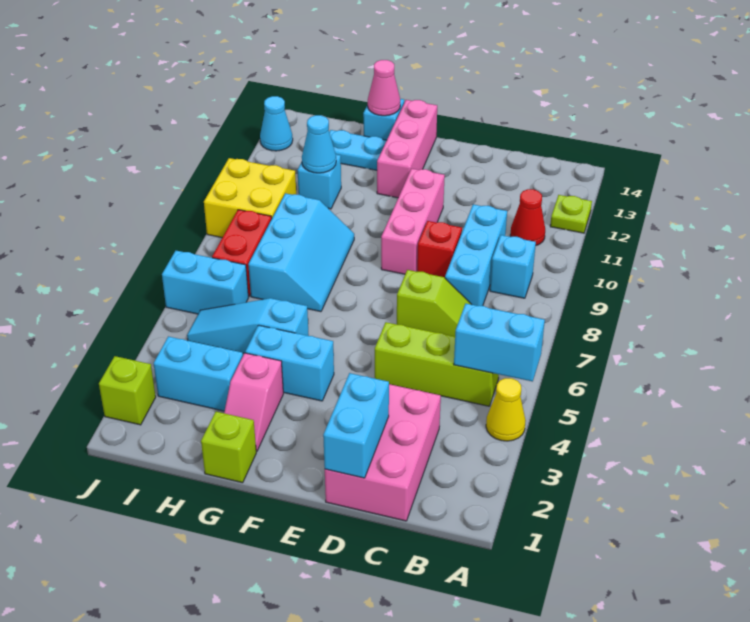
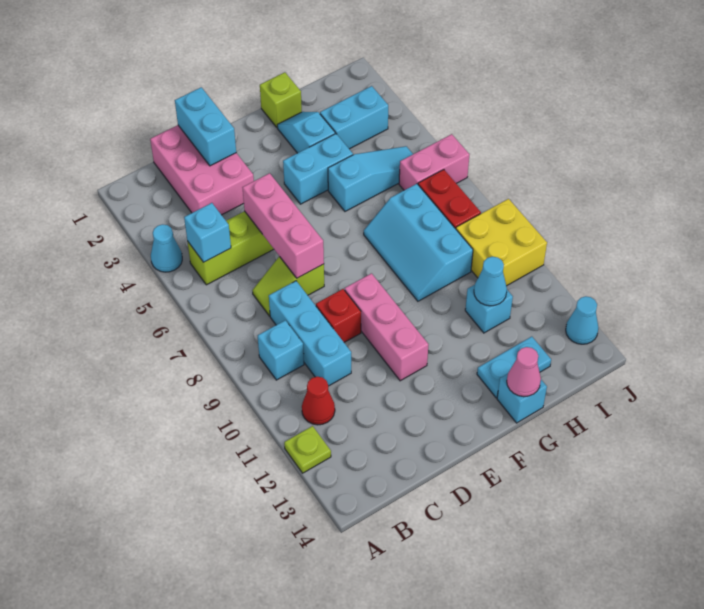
yellow 1x1 cone [486,378,526,441] -> cyan 1x1 cone [151,224,182,272]
cyan 1x2 brick [454,304,545,381] -> cyan 1x1 brick [184,203,231,262]
pink 1x3 brick [377,100,437,198] -> pink 1x3 brick moved to [242,173,324,278]
pink 1x2 slope [224,353,283,452] -> cyan 1x2 slope [277,112,335,153]
cyan 1x2 brick [162,251,249,314] -> pink 1x2 brick [399,134,469,190]
lime 1x1 brick [99,356,156,425] -> none

